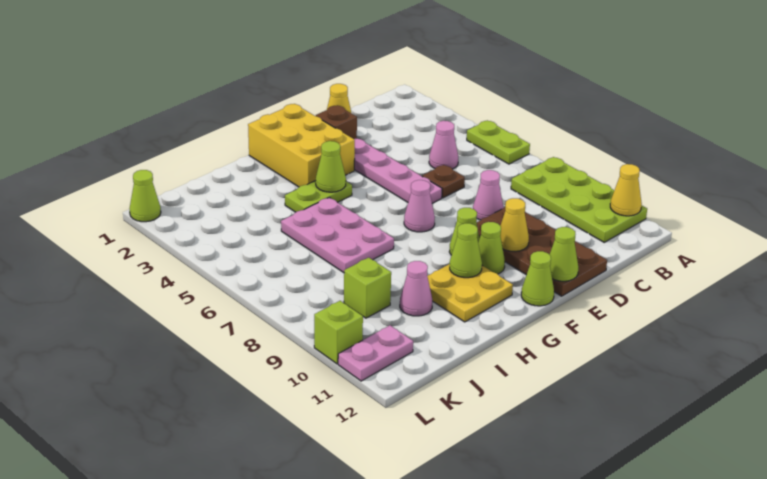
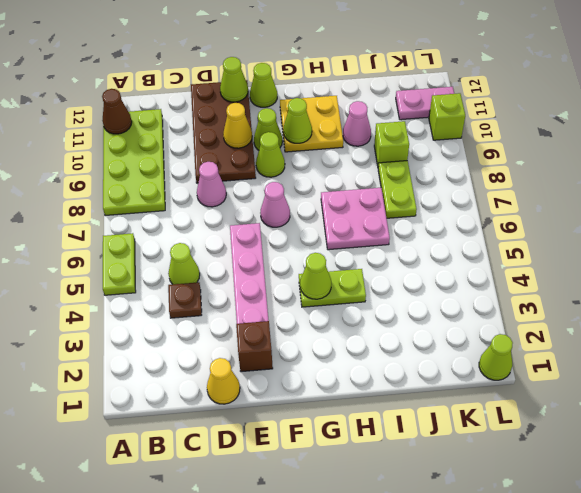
yellow 1x1 cone [610,164,642,216] -> brown 1x1 cone [102,89,132,134]
pink 1x1 cone [429,121,458,169] -> lime 1x1 cone [168,243,200,284]
brown 1x1 plate [422,165,465,198] -> brown 1x1 plate moved to [168,282,202,318]
yellow 2x3 brick [248,104,355,187] -> none
pink 2x3 plate [281,197,394,273] -> pink 2x2 plate [321,188,390,250]
none -> lime 1x2 plate [378,161,417,218]

